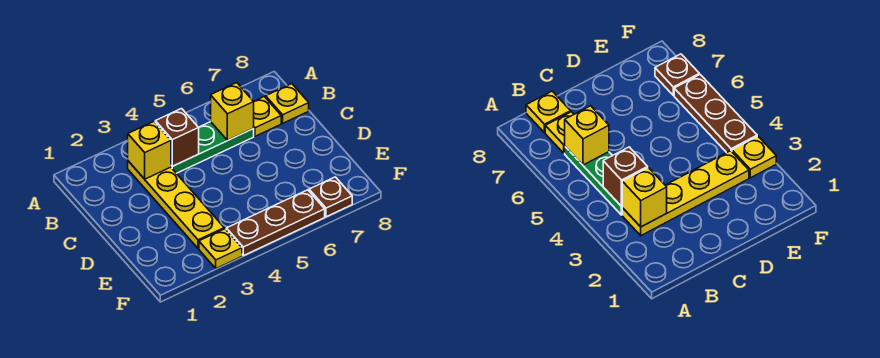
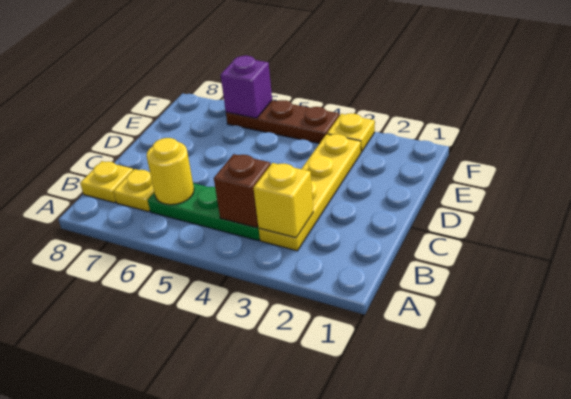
yellow 1x1 brick [211,83,254,141] -> yellow 1x1 round brick [147,138,194,205]
none -> purple 1x1 brick [221,56,272,118]
brown 1x1 plate [309,177,352,217] -> none

